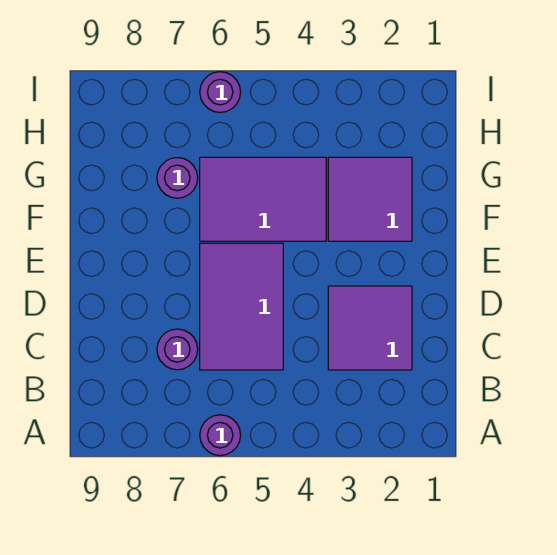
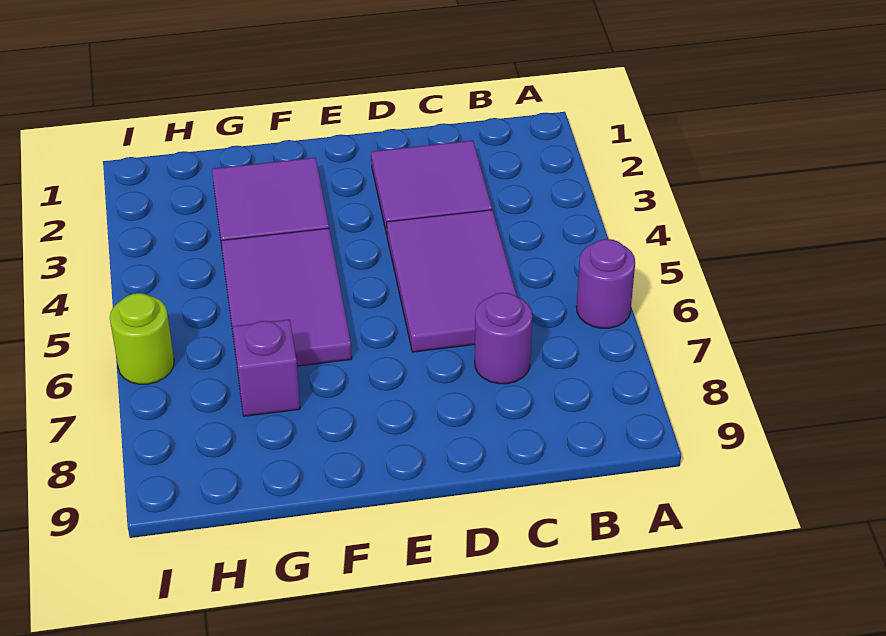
purple 2x3 tile [200,243,283,370] -> purple 2x3 tile turned to [387,210,517,352]
purple 1x1 round brick [157,158,198,198] -> purple 1x1 brick [233,319,300,416]
purple 1x1 round brick [200,72,241,112] -> lime 1x1 round brick [110,293,174,384]

